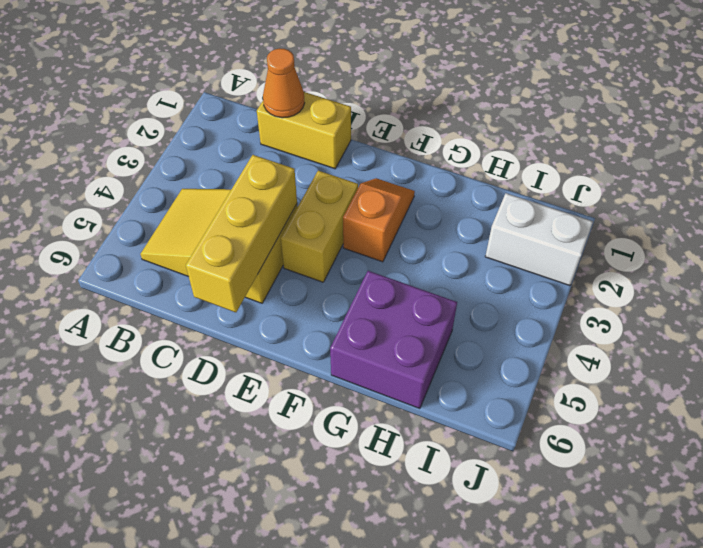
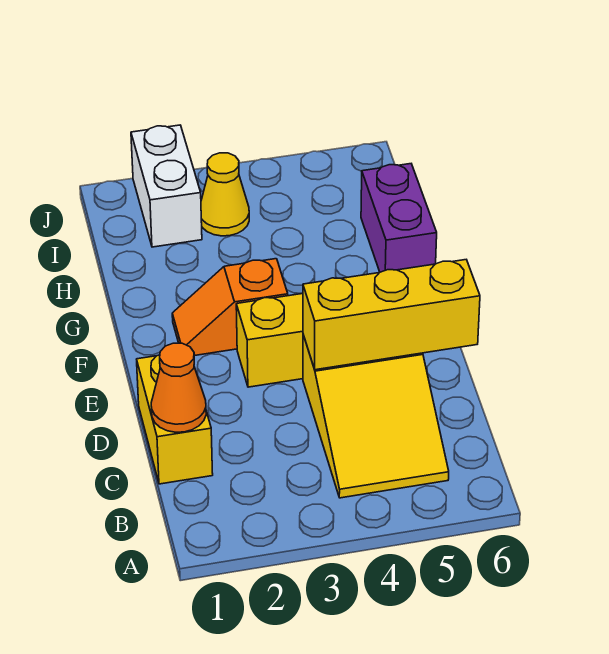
purple 2x2 brick [330,271,457,409] -> purple 1x2 brick [361,164,437,272]
none -> yellow 1x1 cone [201,153,249,236]

